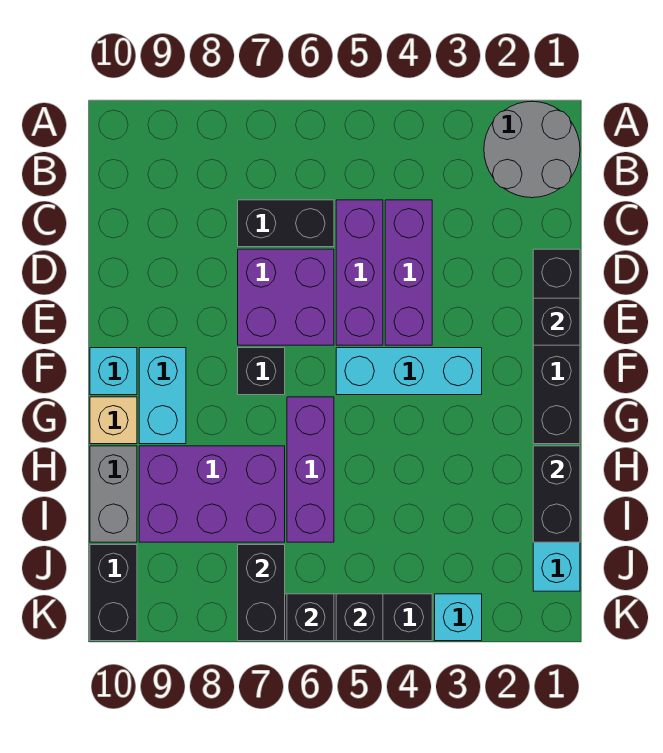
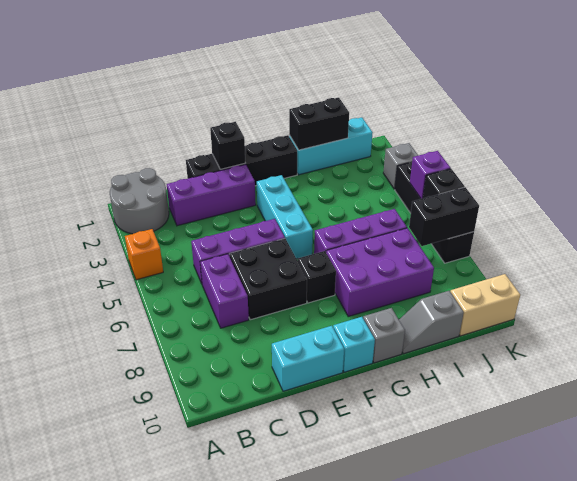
none -> orange 1x1 brick [125,229,163,280]
purple 1x3 brick [385,200,432,345] -> purple 1x3 brick moved to [167,164,256,226]
black 1x2 brick [238,200,334,247] -> purple 1x2 brick [200,254,249,328]
purple 2x2 brick [238,249,334,345] -> black 2x2 brick [230,239,307,320]
cyan 1x2 brick [139,348,186,444] -> cyan 1x2 brick moved to [272,326,344,391]
tan 1x1 brick [90,397,137,444] -> grey 1x1 brick [363,308,405,363]
purple 2x3 brick [139,446,285,542] -> purple 2x3 brick turned to [326,228,434,316]
grey 1x2 brick [90,446,137,542] -> grey 1x2 slope [399,291,464,354]
black 1x2 brick [90,545,137,641] -> tan 1x2 brick [450,274,520,336]
cyan 1x1 brick [435,594,482,641] -> grey 1x1 brick [383,143,418,189]
black 1x1 brick [336,594,383,641] -> purple 1x1 brick [410,151,450,199]

